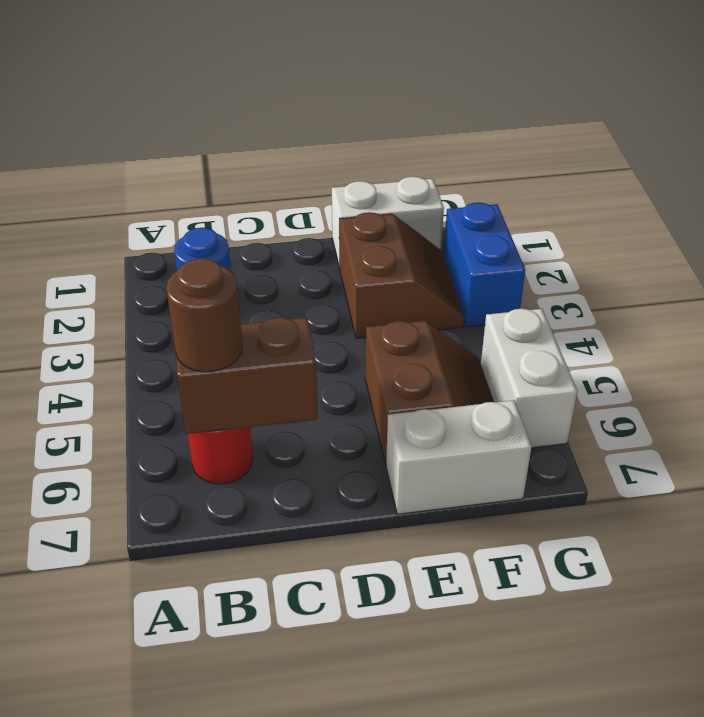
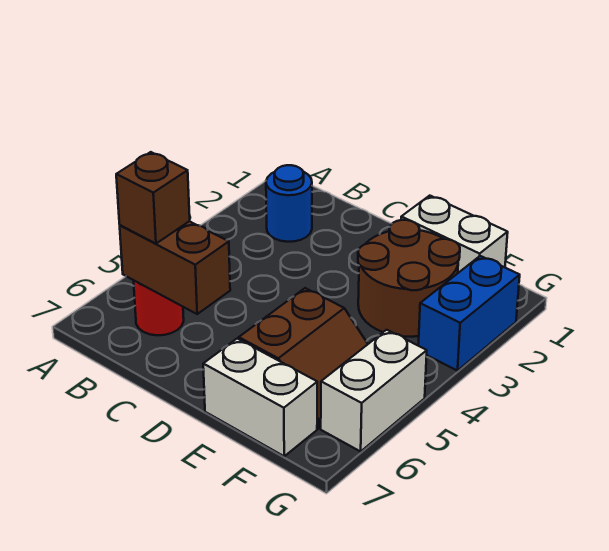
brown 1x1 round brick [166,258,242,372] -> brown 1x1 brick [116,152,190,244]
brown 2x2 slope [339,212,465,338] -> brown 2x2 round brick [358,220,460,337]

